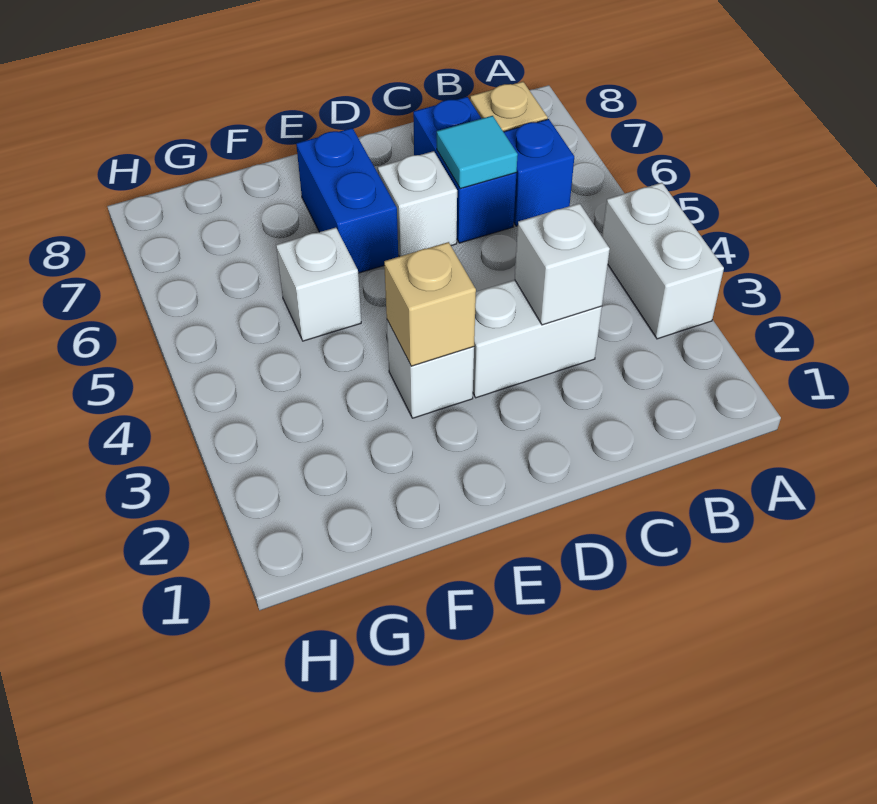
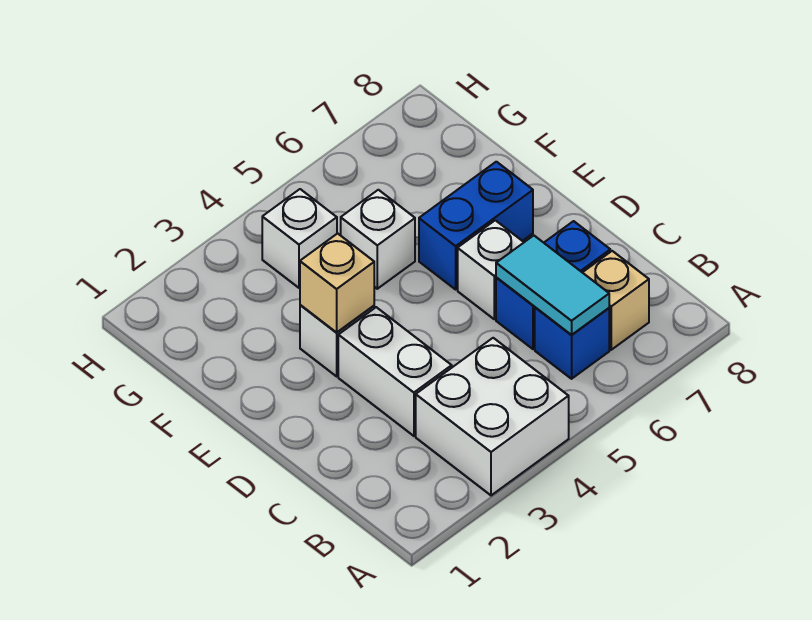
white 1x2 brick [602,183,724,339] -> white 2x2 brick [416,338,569,495]
white 1x1 brick [515,203,610,325] -> white 1x1 brick moved to [262,189,337,288]
cyan 1x1 tile [437,116,518,189] -> cyan 1x2 tile [496,236,609,335]

